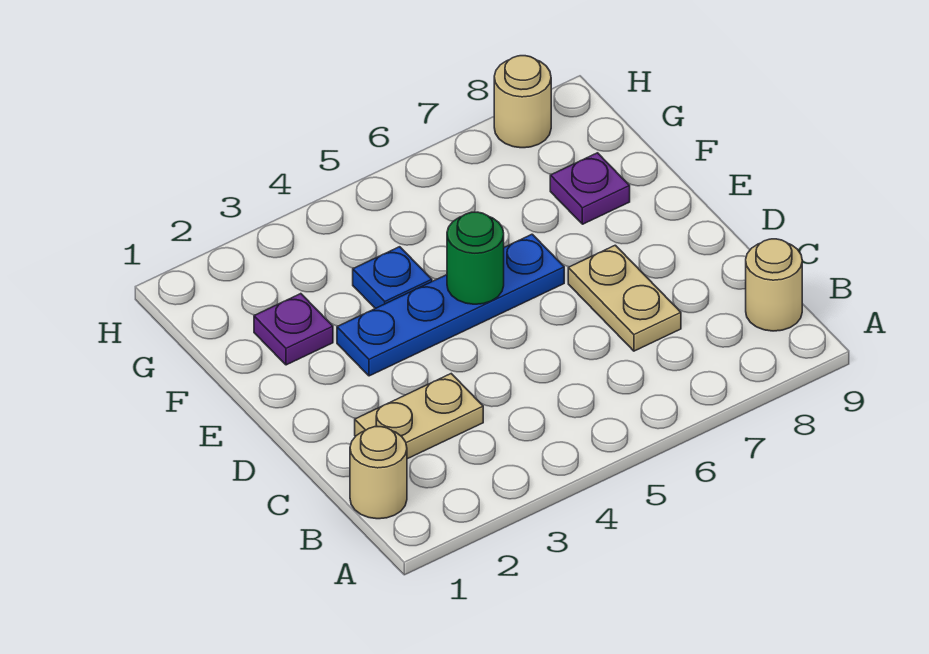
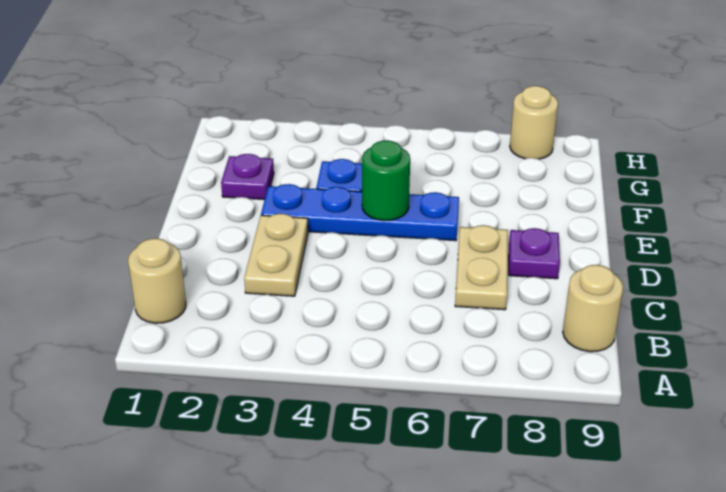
tan 1x2 plate [355,374,483,459] -> tan 1x2 plate turned to [244,214,308,296]
purple 1x1 plate [550,153,630,224] -> purple 1x1 plate moved to [509,228,560,279]

